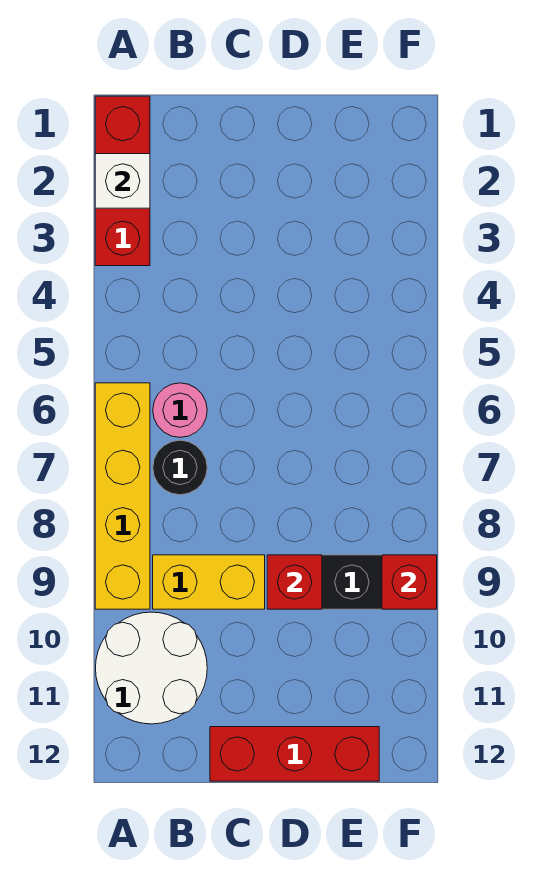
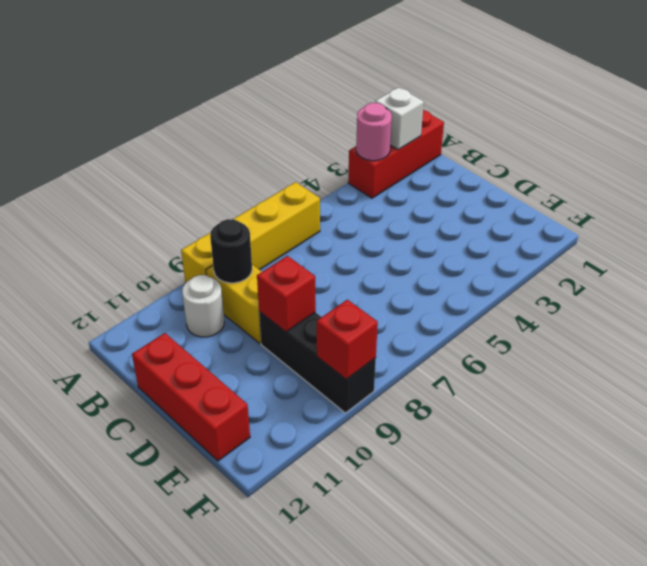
white 2x2 round brick [96,612,207,724] -> white 1x1 round brick [182,275,224,337]
pink 1x1 round brick [153,383,207,437] -> pink 1x1 round brick moved to [356,103,392,161]
black 1x1 round brick [153,440,207,495] -> black 1x1 round brick moved to [210,219,252,283]

